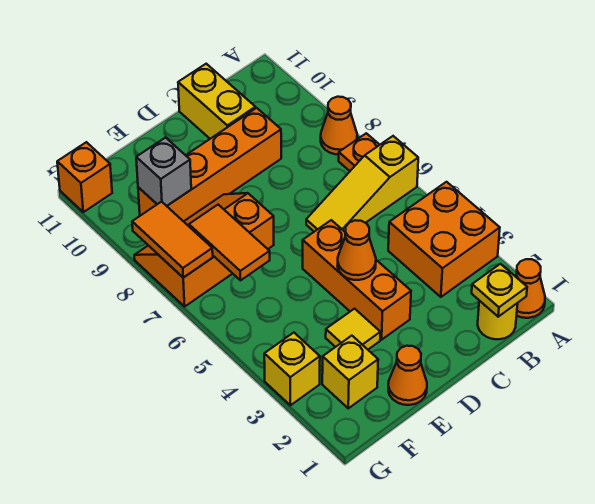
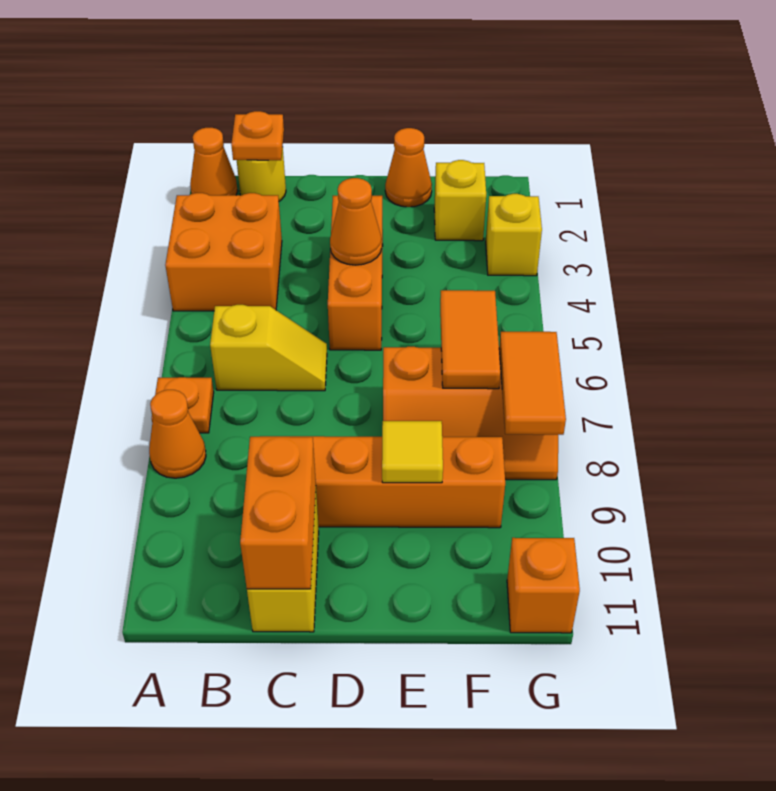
yellow 1x3 slope [306,136,418,232] -> yellow 1x2 slope [210,305,327,391]
yellow 1x1 plate [472,264,527,317] -> orange 1x1 plate [231,111,284,160]
none -> orange 1x2 brick [240,437,316,589]
yellow 1x1 tile [326,309,380,349] -> yellow 1x1 tile moved to [382,421,443,483]
grey 1x1 brick [136,138,191,206] -> none

